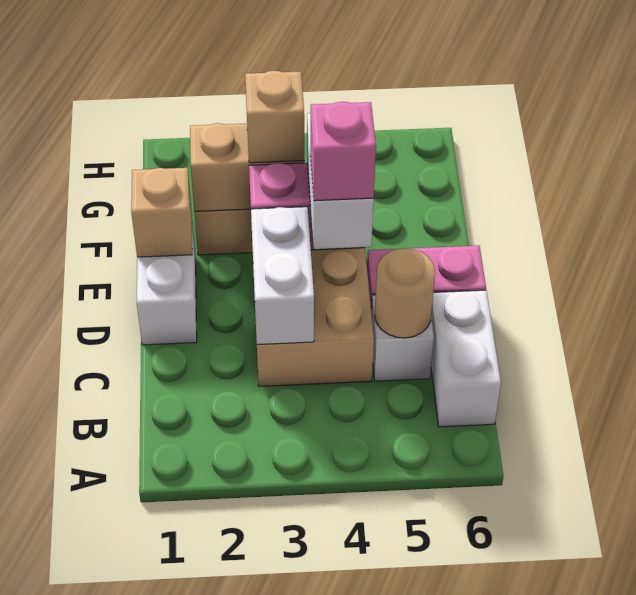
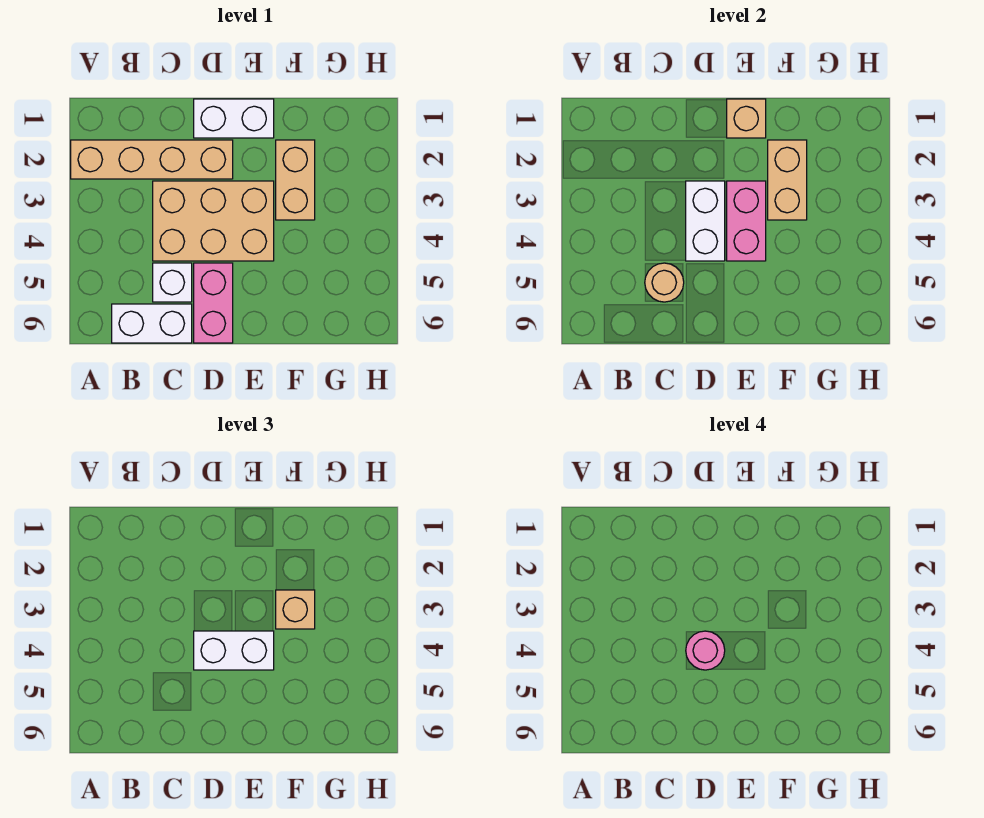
none -> tan 1x4 brick [71,140,233,179]
white 1x2 brick [251,207,314,345] -> white 1x2 brick turned to [686,181,725,261]
pink 1x1 brick [310,102,376,201] -> pink 1x1 round brick [686,631,725,670]

